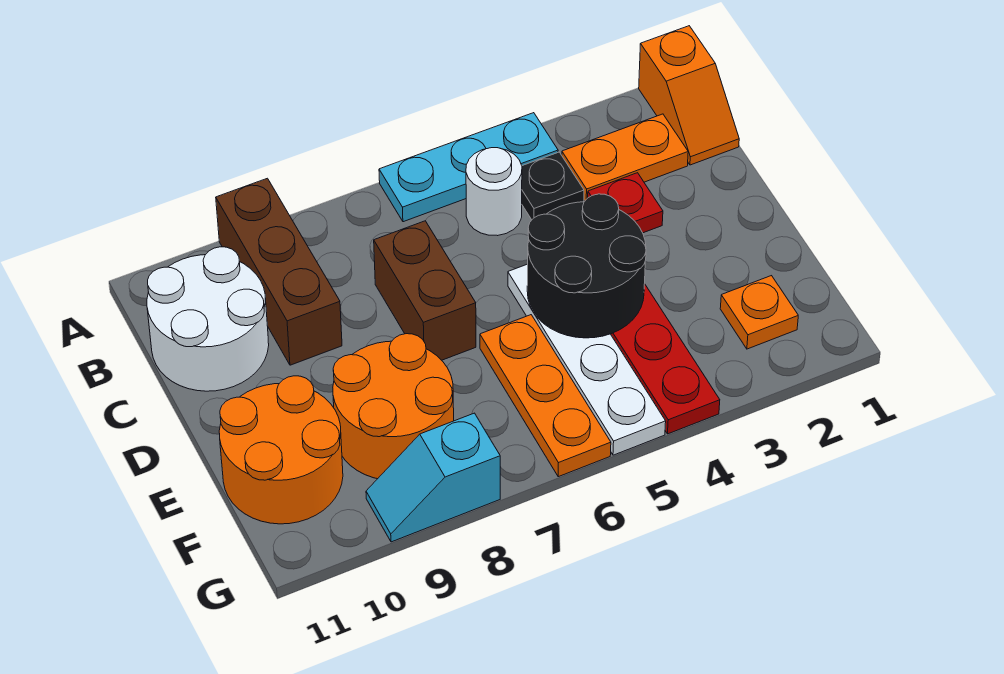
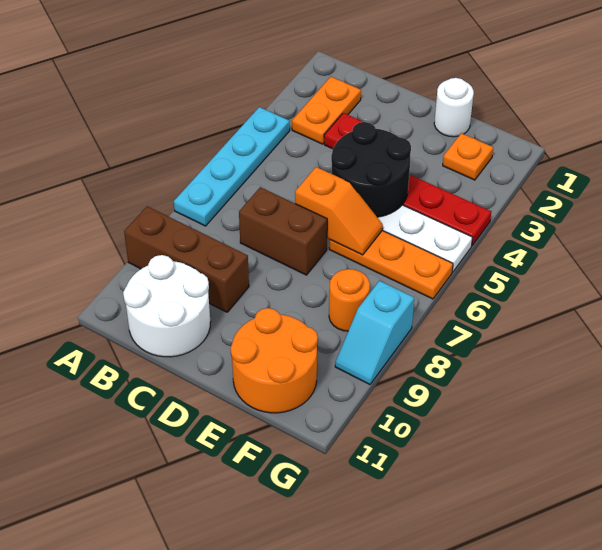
orange 1x2 slope [639,26,739,165] -> orange 1x2 slope moved to [295,167,383,255]
cyan 1x3 plate [379,113,558,222] -> cyan 1x4 plate [174,107,290,226]
black 1x1 plate [522,152,584,220] -> none
white 1x1 round brick [466,148,522,236] -> white 1x1 round brick moved to [434,78,474,137]
orange 2x2 round brick [333,334,454,479] -> orange 1x1 round brick [329,269,370,331]

